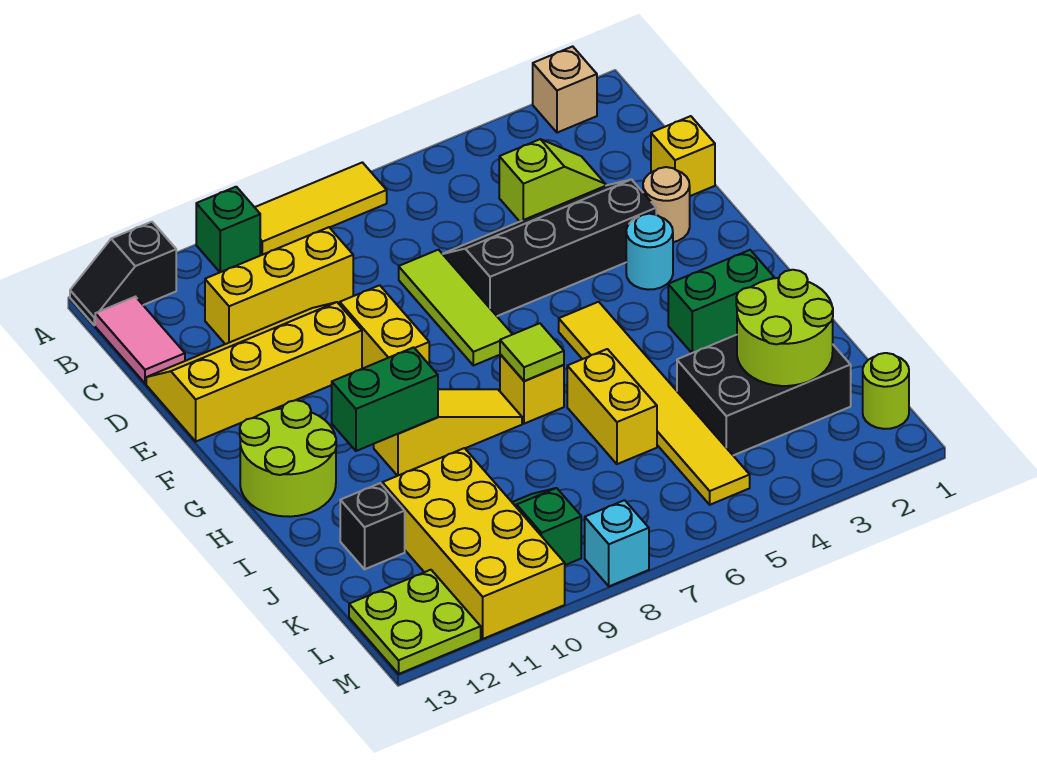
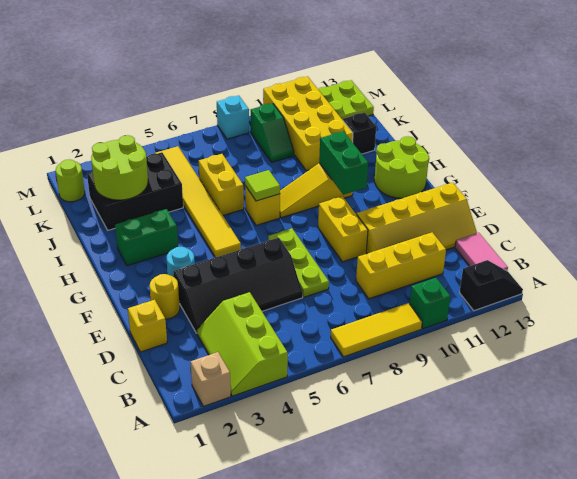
lime 1x2 slope [499,139,606,221] -> lime 2x3 slope [197,292,288,396]
lime 1x3 tile [399,250,512,366] -> lime 1x3 plate [268,228,329,297]
tan 1x1 round brick [643,167,690,242] -> yellow 1x1 round brick [150,274,180,319]
green 1x2 brick [332,347,438,451] -> green 1x2 brick turned to [319,131,368,195]

